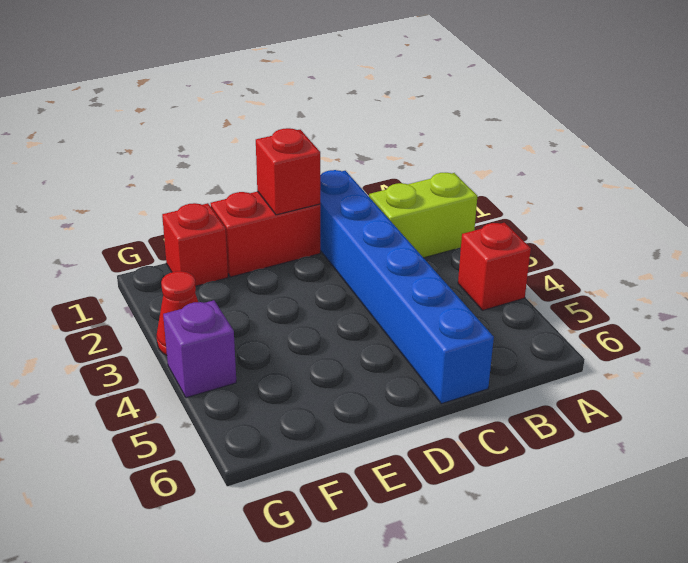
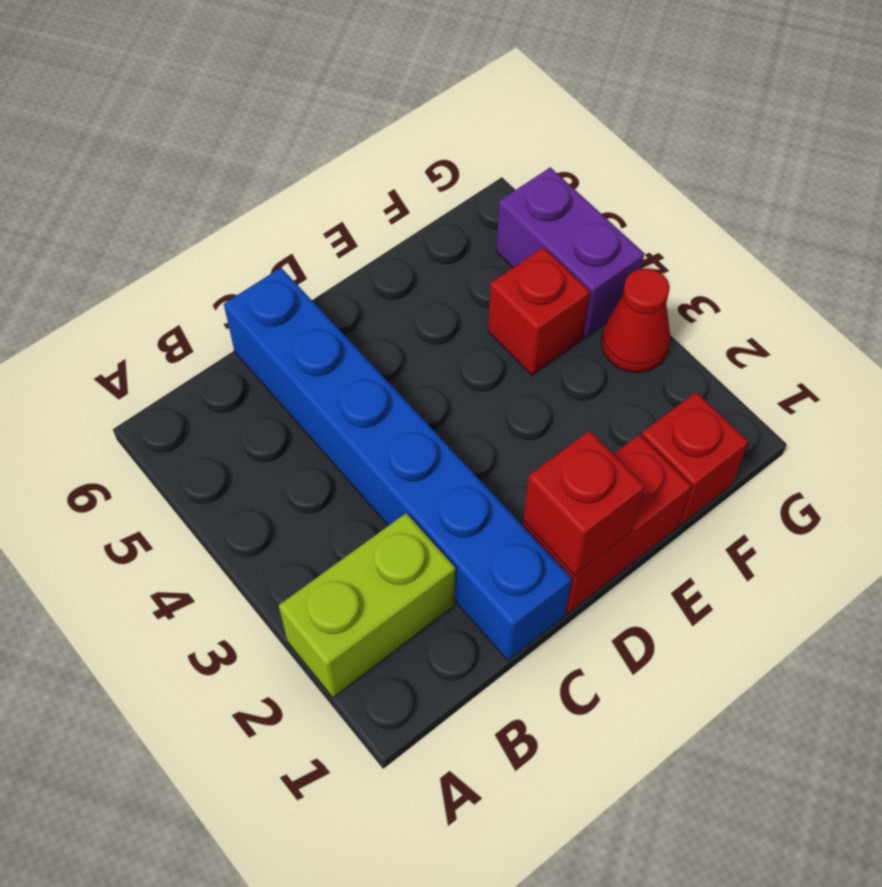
red 1x1 brick [458,223,531,310] -> red 1x1 brick moved to [488,247,590,375]
purple 1x1 brick [163,300,236,398] -> purple 1x2 brick [496,167,644,338]

